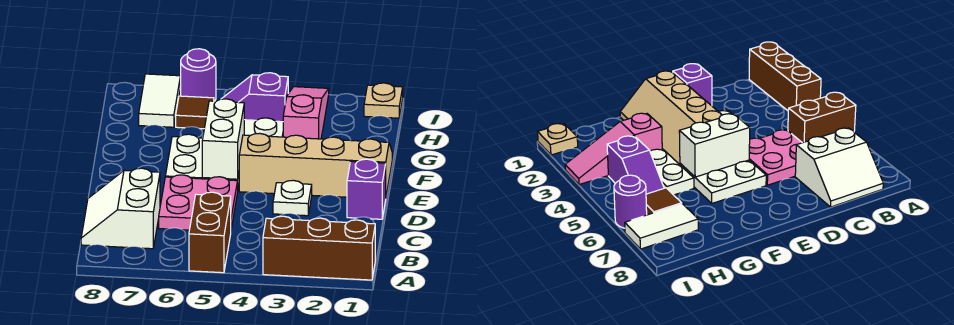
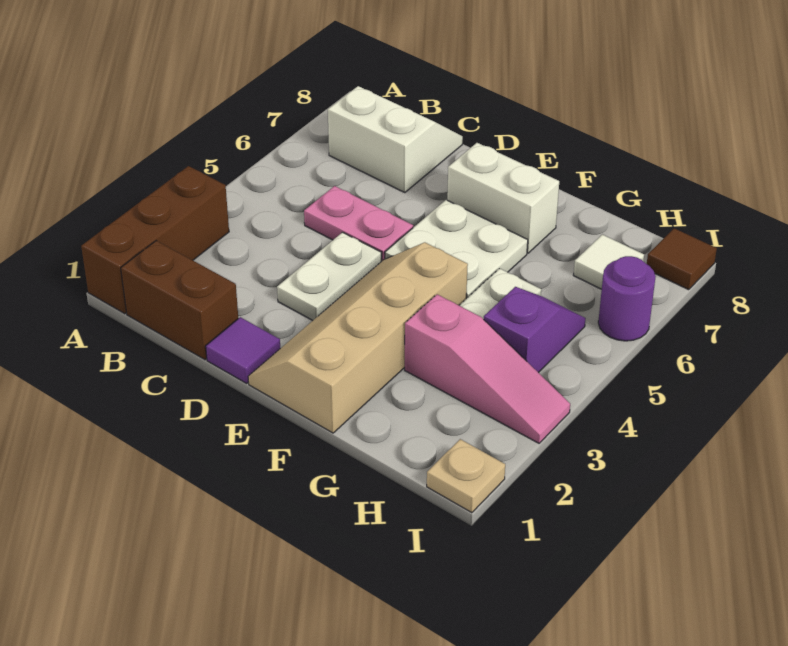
brown 1x2 brick [189,192,231,273] -> brown 1x2 brick moved to [121,241,238,360]
pink 2x2 plate [159,175,238,230] -> pink 1x2 plate [304,186,413,261]
purple 1x1 brick [347,159,386,219] -> purple 1x1 tile [206,317,280,383]
white 1x1 plate [273,180,312,216] -> white 1x2 plate [277,232,382,321]
tan 2x4 slope [239,133,392,197] -> tan 2x4 slope turned to [248,243,468,433]
white 1x2 brick [202,99,244,179] -> white 1x2 brick moved to [447,143,559,253]
brown 1x1 tile [176,96,214,129] -> brown 1x1 tile moved to [647,228,717,290]
white 1x2 tile [139,74,180,127] -> white 1x1 tile [573,235,644,289]

